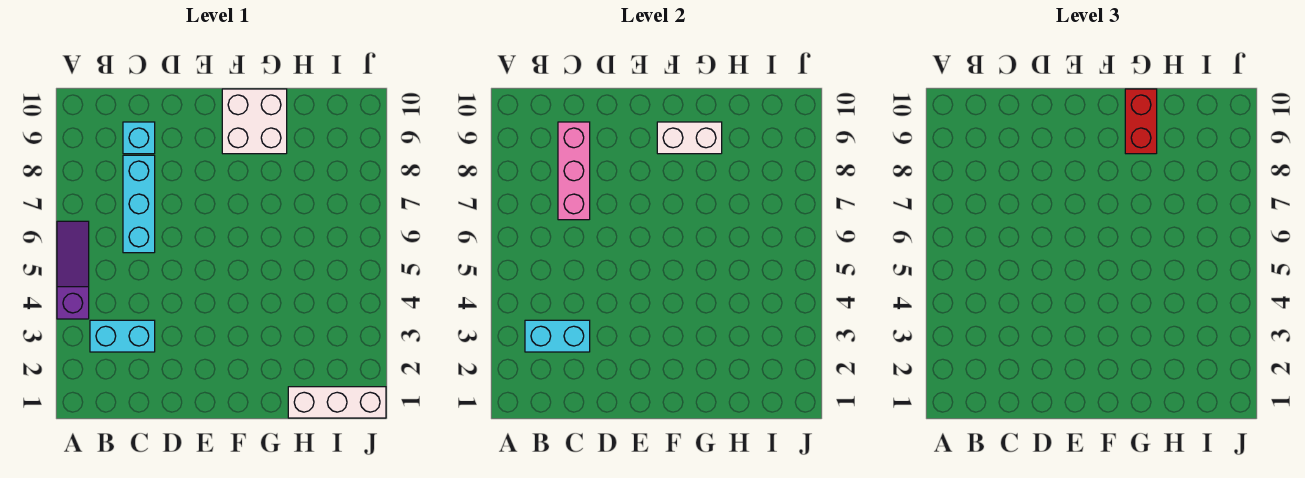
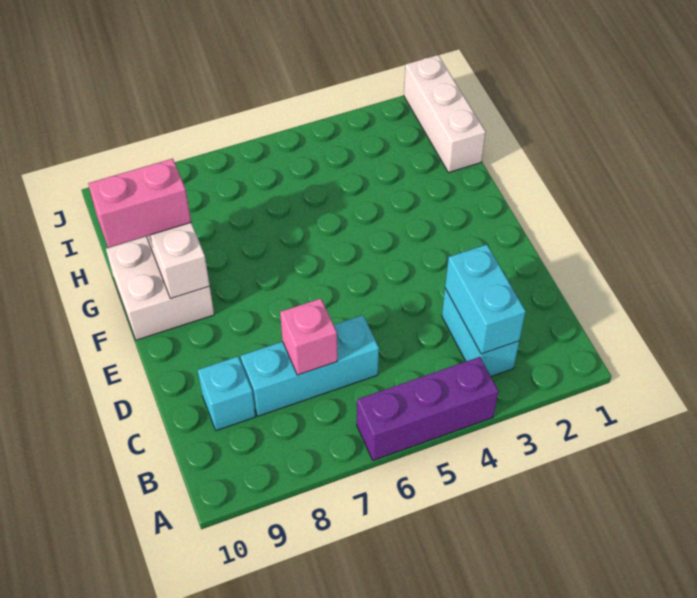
purple 1x3 slope [57,221,89,319] -> purple 1x3 brick [357,357,498,461]
pink 1x3 brick [558,122,590,220] -> pink 1x1 brick [280,299,337,375]
red 1x2 brick [1125,89,1157,154] -> pink 1x2 brick [88,159,191,248]

